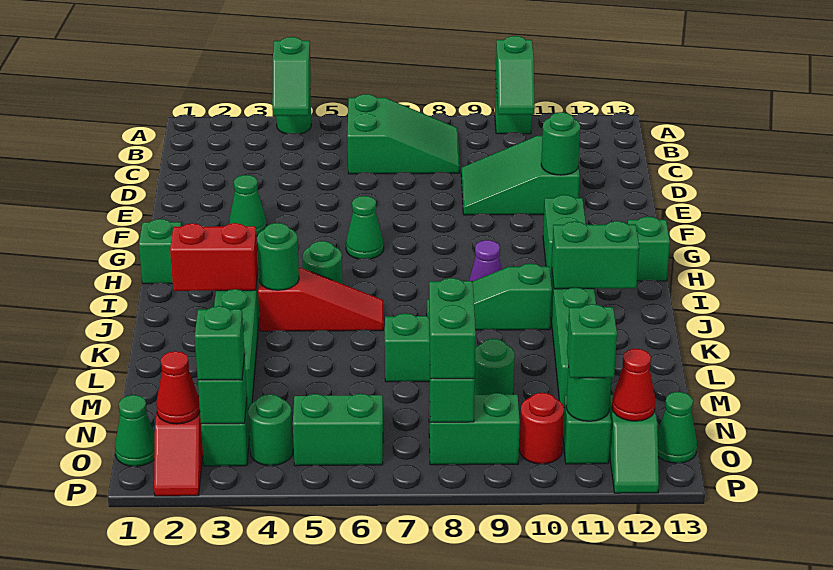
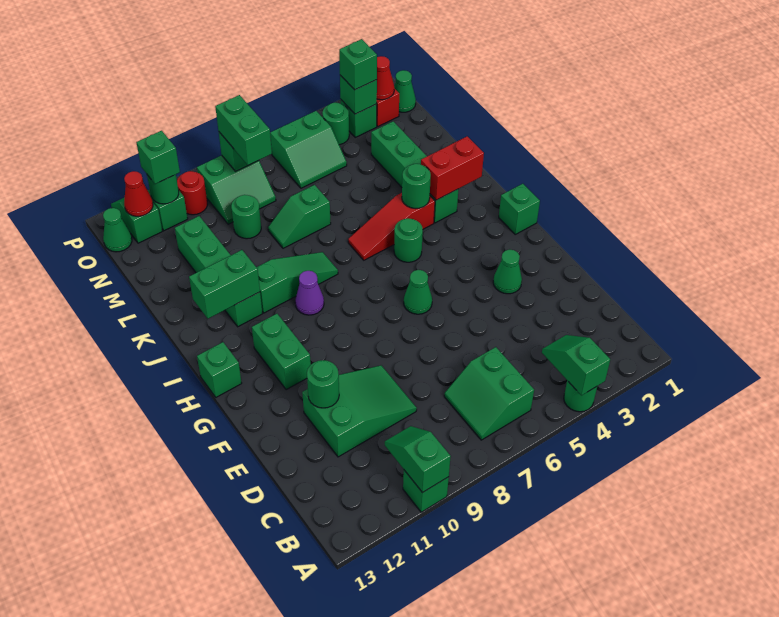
green 2x3 slope [347,94,460,174] -> green 2x2 slope [444,347,534,440]

